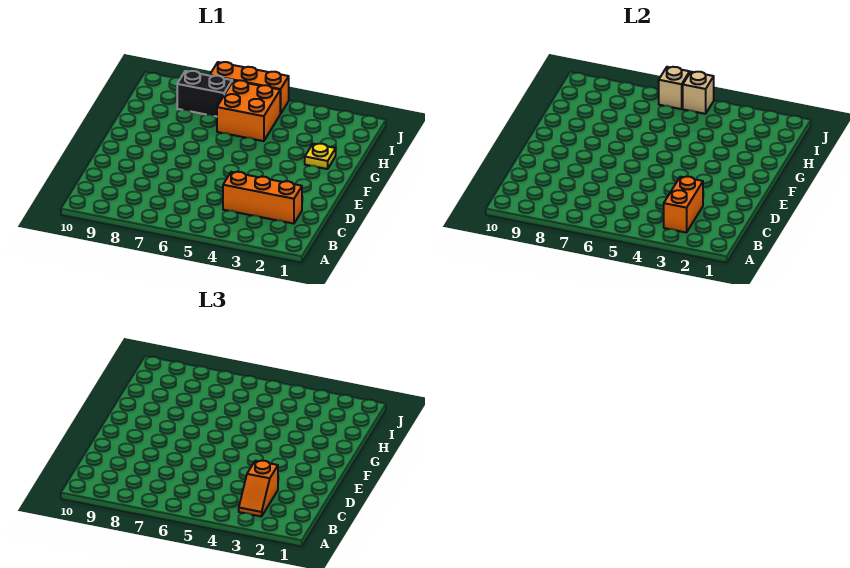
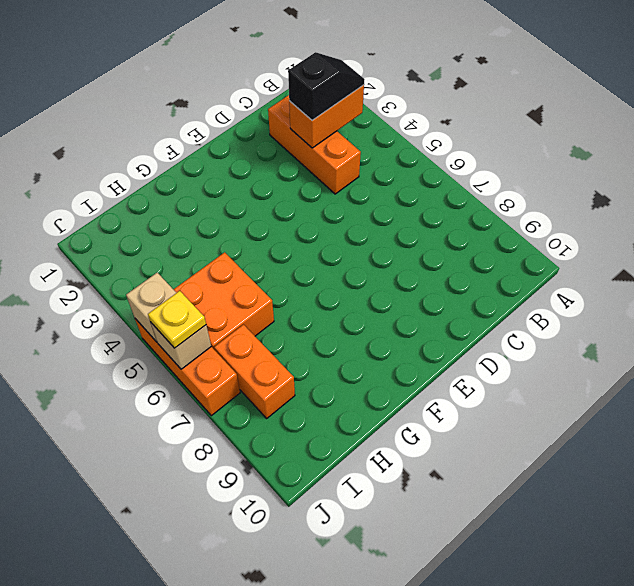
orange 1x2 slope [239,461,278,517] -> black 1x2 slope [288,52,365,120]
yellow 1x1 plate [305,144,336,169] -> yellow 1x1 plate moved to [148,291,206,348]
black 1x2 brick [177,71,232,117] -> orange 1x2 brick [214,325,295,418]

